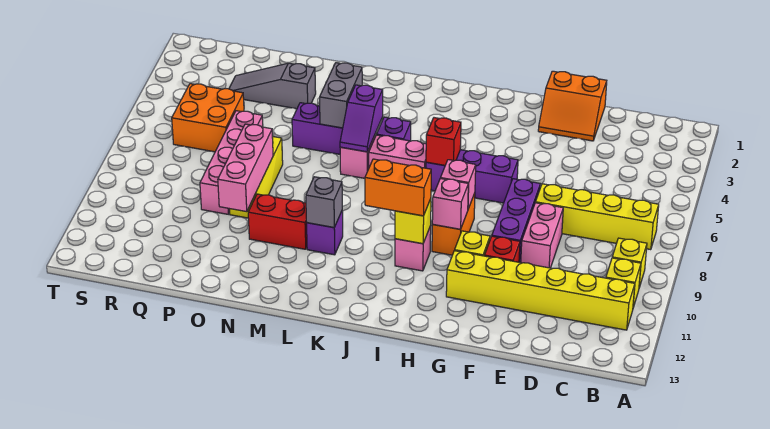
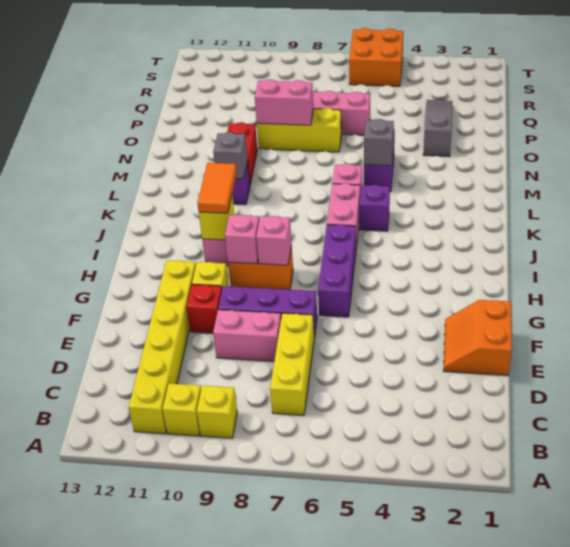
yellow 1x4 brick [535,184,659,250] -> yellow 1x3 brick [270,313,314,415]
red 1x1 brick [426,118,461,165] -> none
orange 1x2 brick [365,159,431,216] -> orange 1x2 tile [197,163,237,213]
purple 1x2 slope [340,85,383,152] -> none
grey 1x2 brick [320,63,362,128] -> grey 1x1 brick [364,119,394,166]
pink 1x3 brick [218,124,273,212] -> pink 1x2 brick [255,79,313,125]
orange 2x2 brick [172,84,244,152] -> orange 2x2 brick moved to [349,28,403,86]

